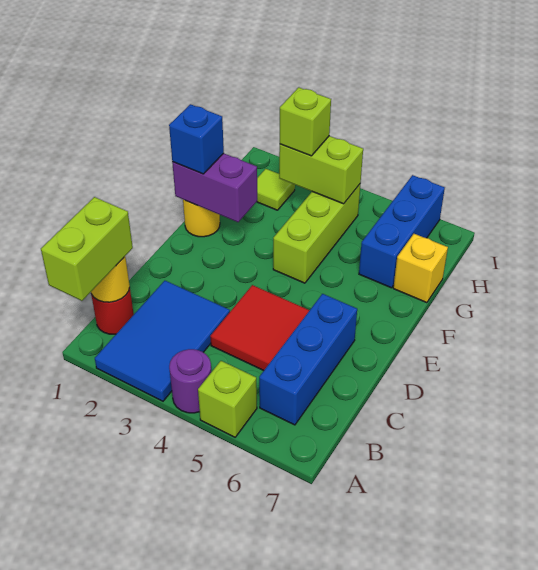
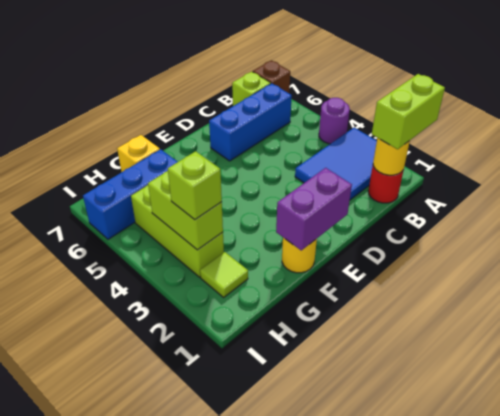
lime 1x1 brick [198,361,257,437] -> lime 1x1 brick moved to [232,72,271,106]
none -> brown 1x1 brick [253,60,290,93]
red 2x2 tile [210,285,310,371] -> none
purple 1x2 brick [172,153,257,222] -> purple 1x2 brick turned to [276,168,352,250]
blue 1x1 brick [169,104,224,174] -> none
lime 1x3 brick [273,184,360,283] -> lime 1x3 brick turned to [131,185,224,277]

